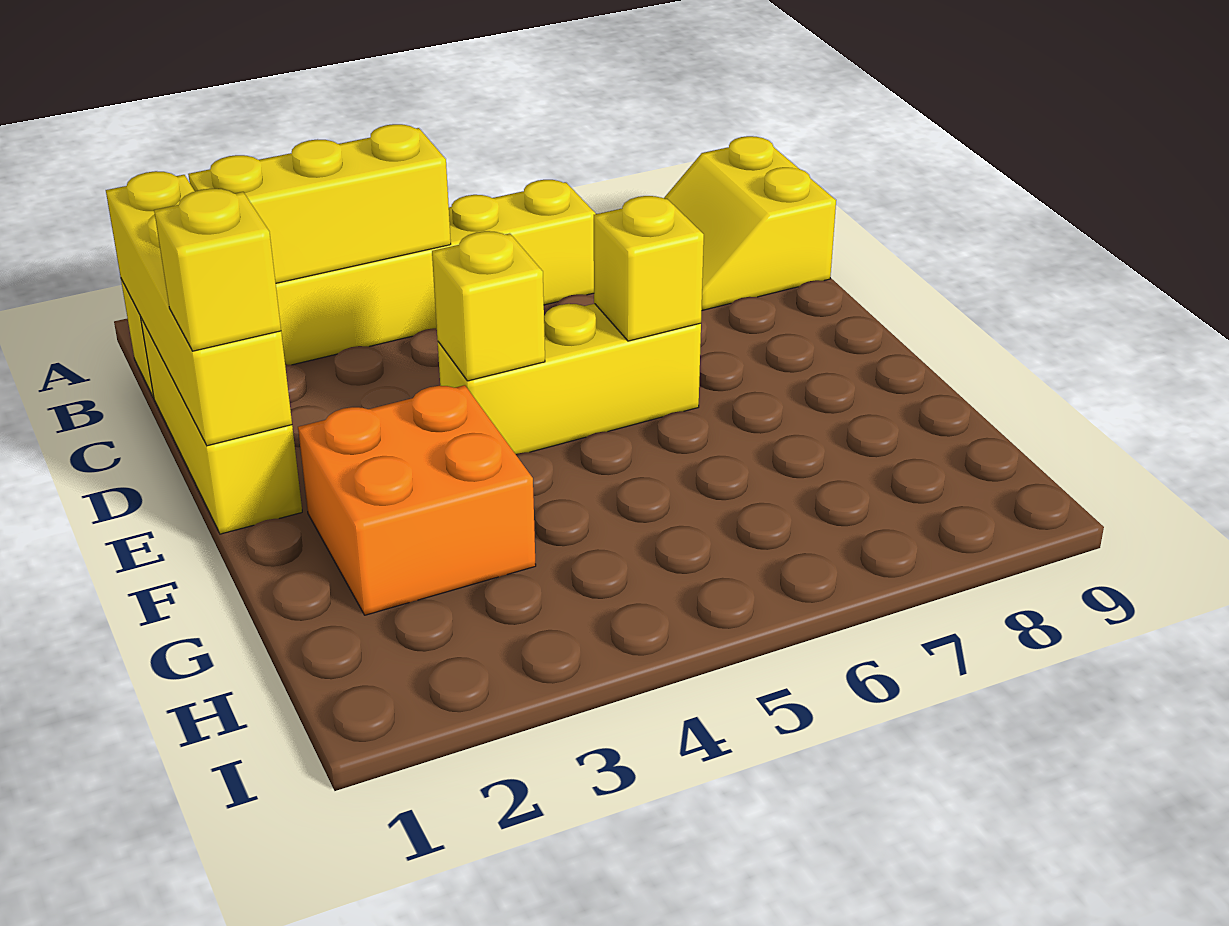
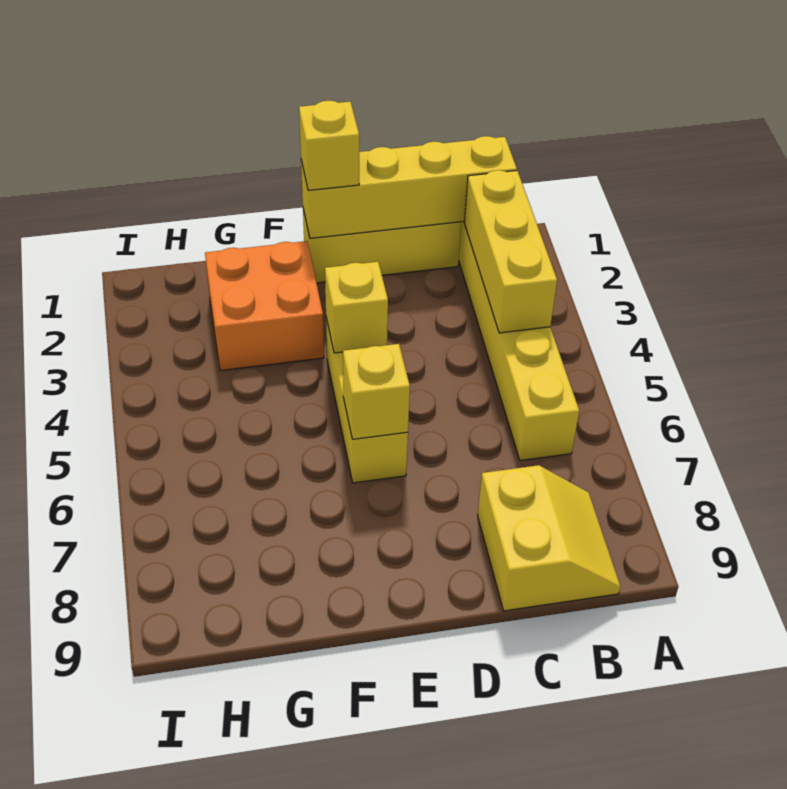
yellow 2x2 slope [664,136,836,310] -> yellow 2x2 slope turned to [478,465,620,611]

